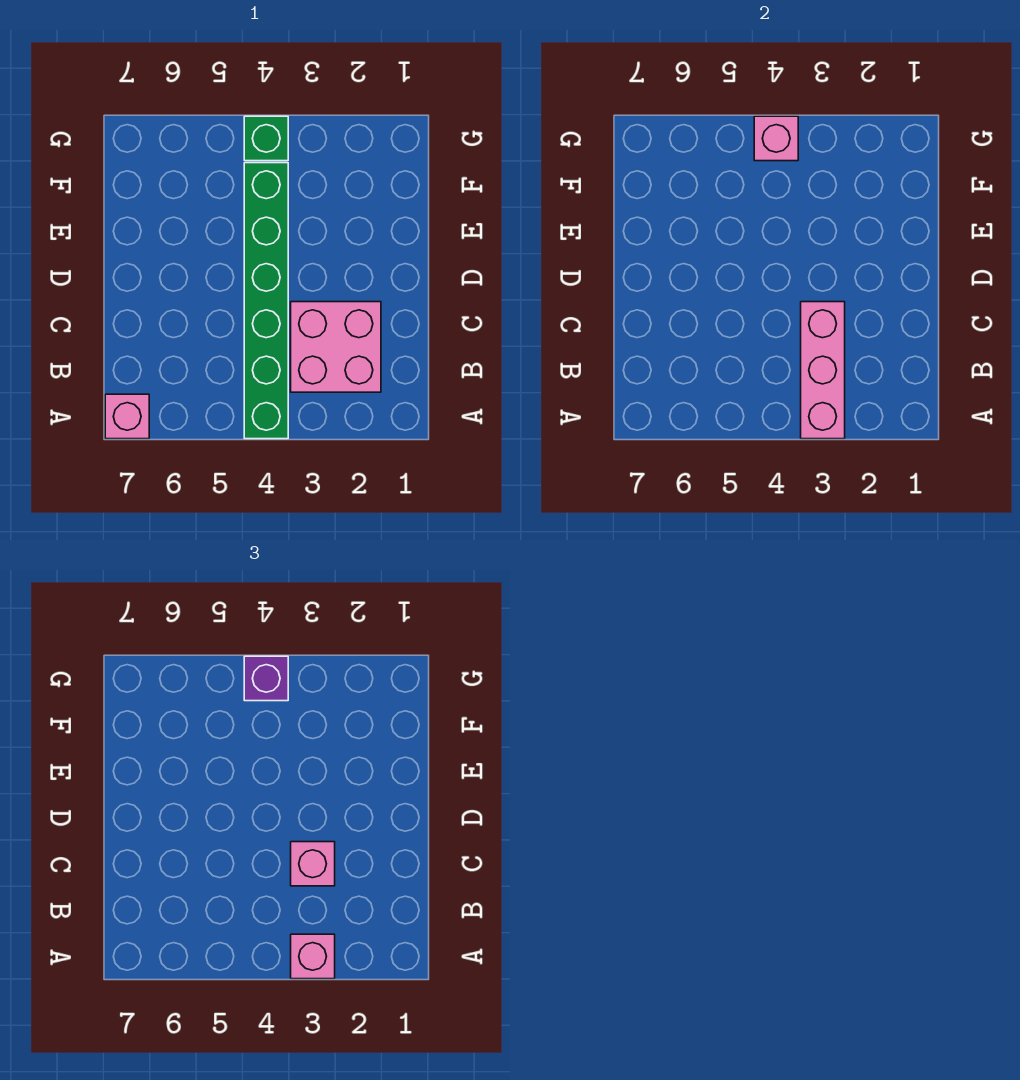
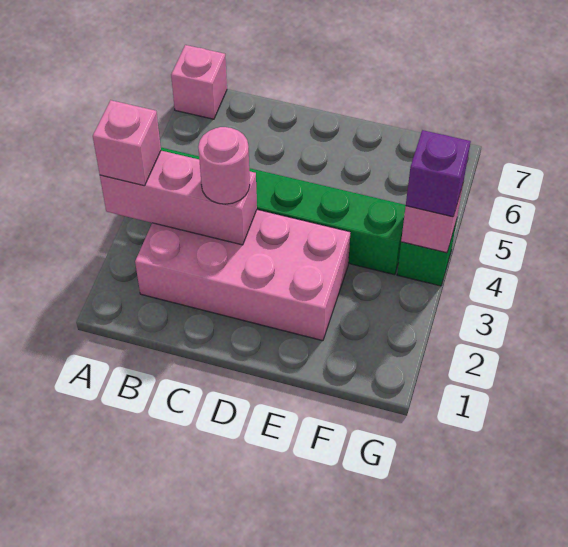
pink 2x2 brick [291,302,381,392] -> pink 2x4 brick [135,210,351,341]
pink 1x1 brick [291,842,335,886] -> pink 1x1 round brick [198,127,250,204]

